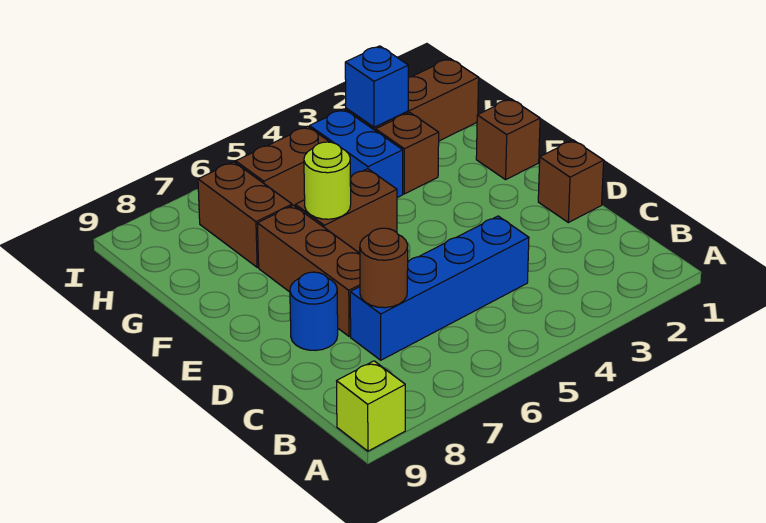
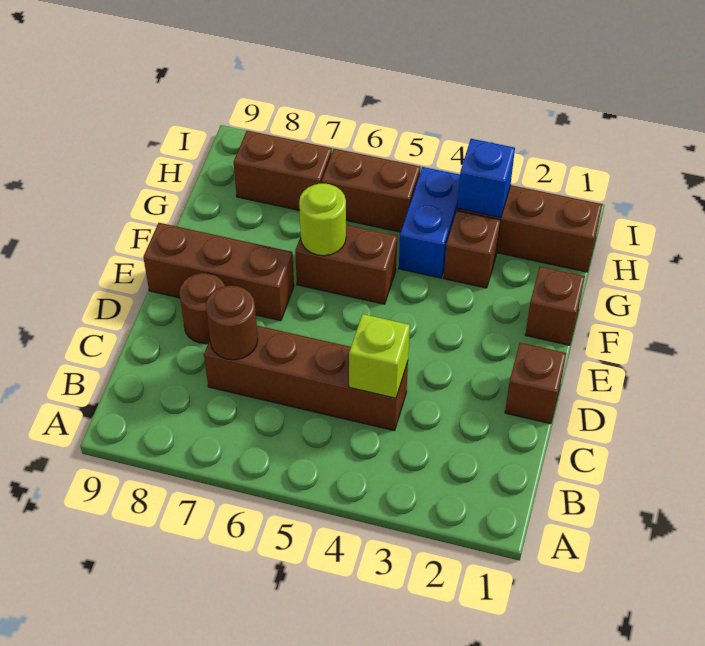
lime 1x1 brick [337,361,405,451] -> lime 1x1 brick moved to [349,314,410,398]
blue 1x4 brick [350,216,529,360] -> brown 1x4 brick [204,326,408,431]
brown 1x3 brick [257,205,360,337] -> brown 1x3 brick turned to [143,223,294,321]
blue 1x1 round brick [290,272,338,350] -> brown 1x1 round brick [179,273,225,344]
brown 1x2 brick [198,162,292,267] -> brown 1x2 brick turned to [234,131,332,210]

